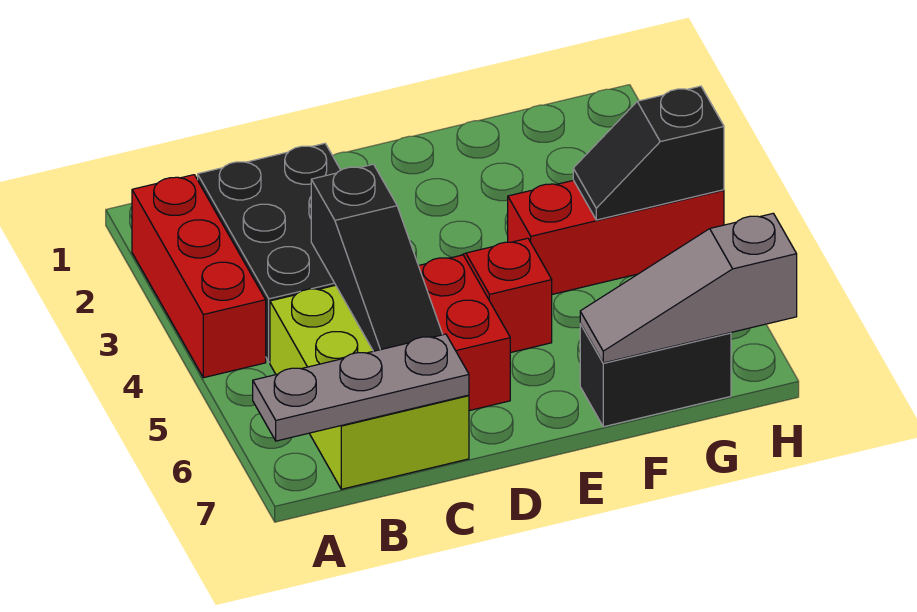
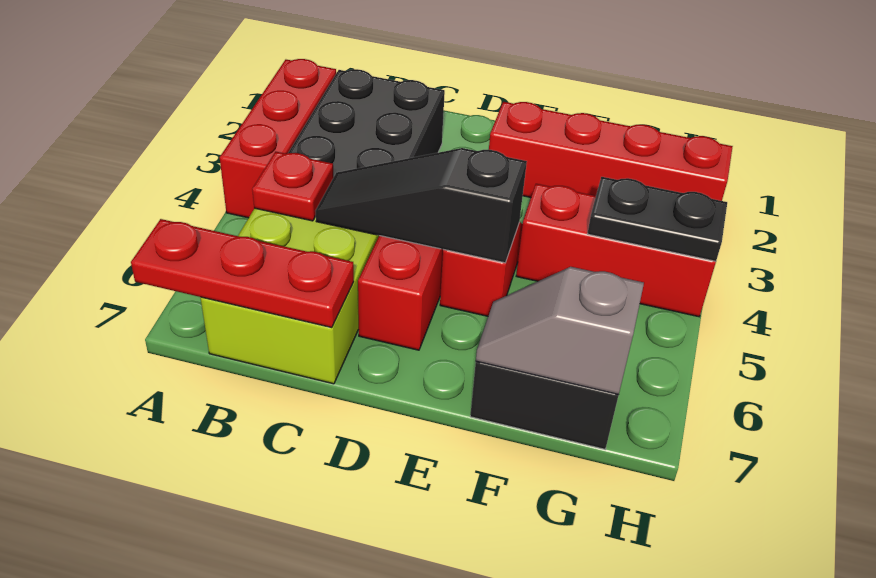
grey 1x3 plate [253,334,469,441] -> red 1x3 plate [131,219,354,328]
none -> red 1x1 plate [252,152,334,221]
black 1x3 slope [311,164,443,351] -> black 1x3 slope turned to [316,148,527,263]
none -> red 1x4 brick [489,102,733,201]
grey 1x3 slope [580,213,797,363] -> grey 1x2 slope [476,267,644,395]
black 1x2 slope [573,86,724,220] -> black 1x2 plate [587,177,727,261]

